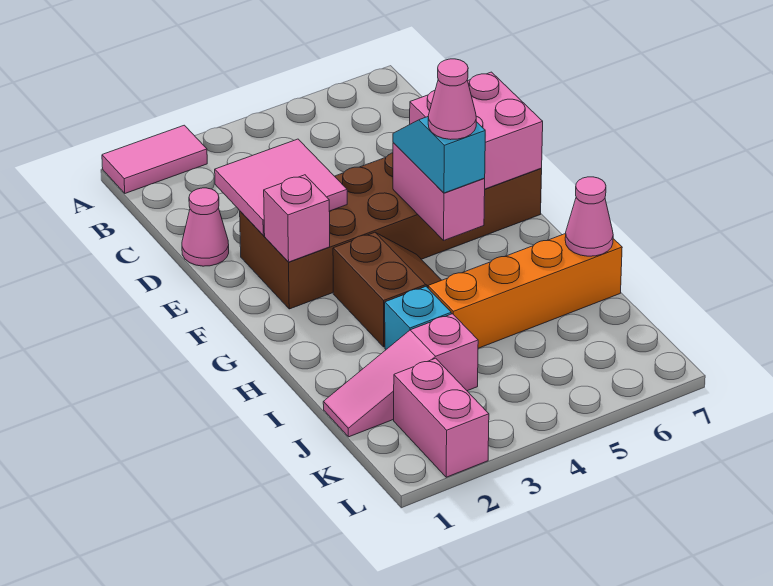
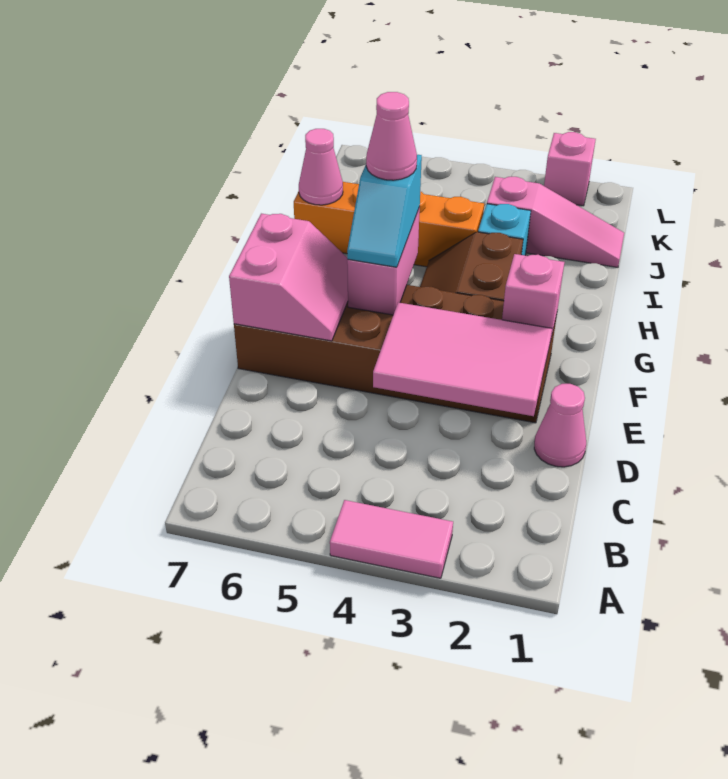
pink 1x2 tile [102,125,207,193] -> pink 1x2 tile moved to [330,500,453,578]
pink 2x2 tile [215,139,347,235] -> pink 2x3 tile [373,302,552,416]
pink 2x2 brick [410,72,543,189] -> pink 2x2 slope [229,214,348,341]
pink 1x2 brick [394,358,489,477] -> pink 1x1 brick [544,132,596,206]

